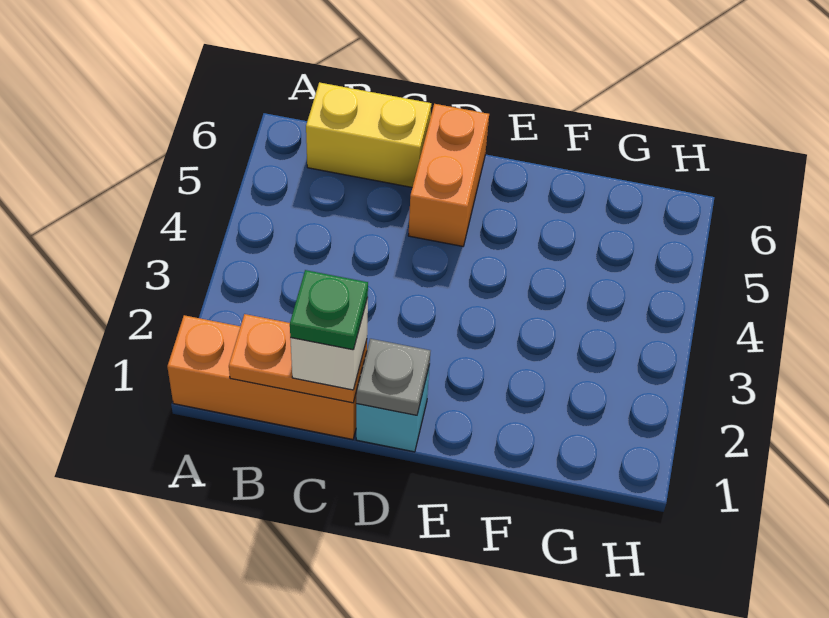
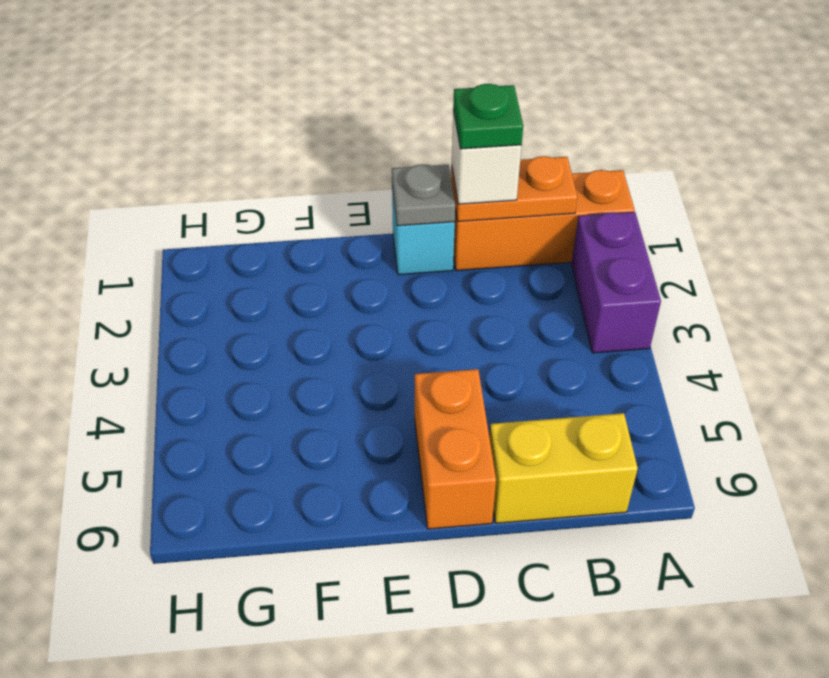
none -> purple 1x2 brick [571,212,661,353]

